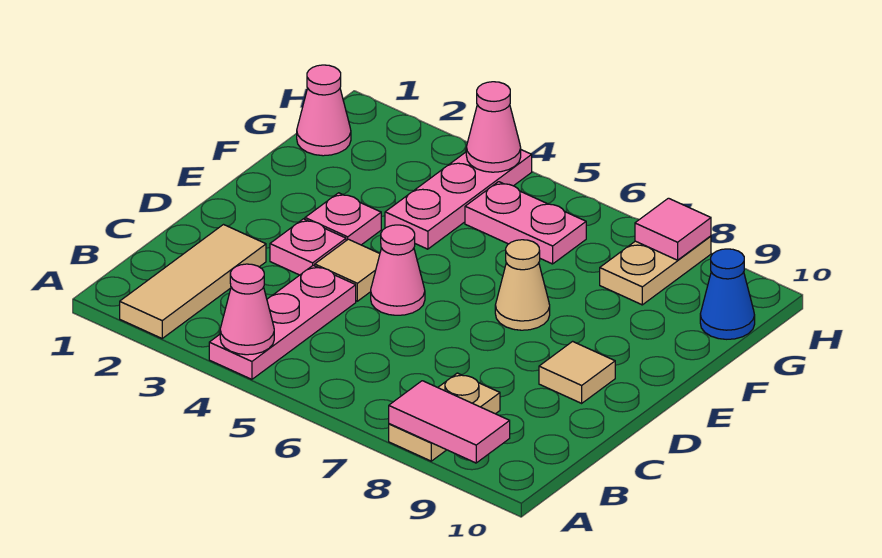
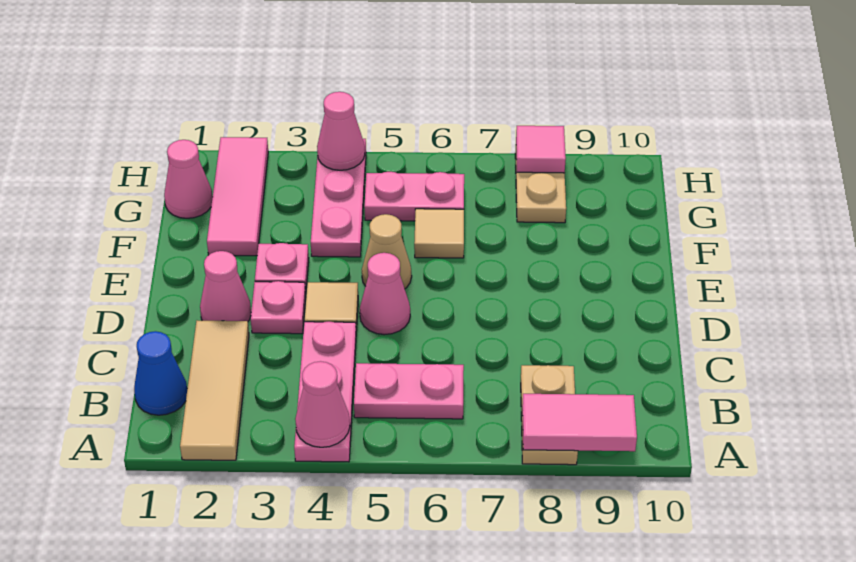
none -> pink 1x2 plate [354,363,464,419]
none -> pink 1x1 cone [200,251,251,321]
tan 1x1 tile [539,341,615,403] -> tan 1x1 tile moved to [414,209,464,258]
tan 1x1 cone [495,240,550,330] -> tan 1x1 cone moved to [362,214,412,289]
none -> pink 1x3 tile [207,137,268,256]
blue 1x1 cone [700,249,755,339] -> blue 1x1 cone moved to [134,331,187,415]

